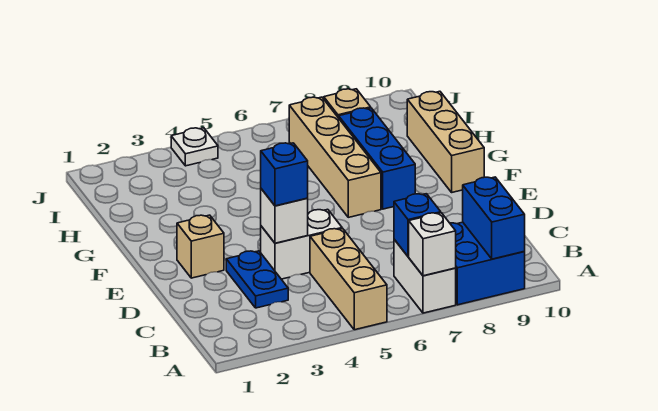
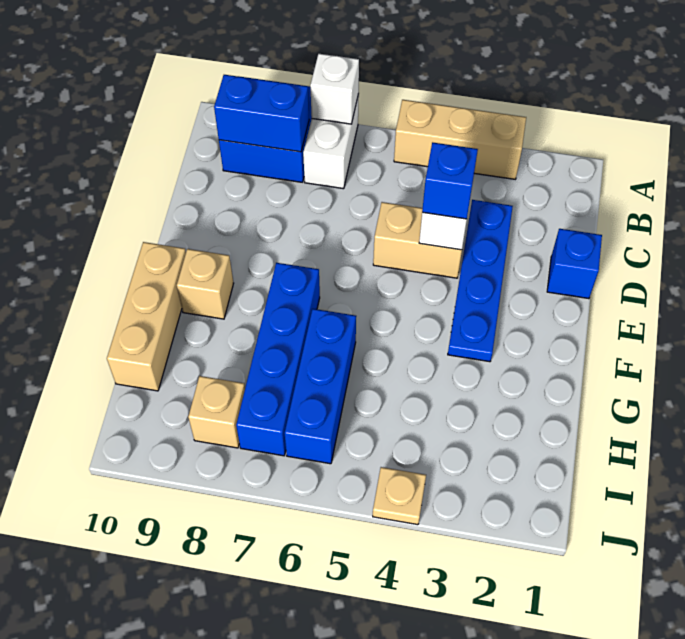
tan 1x3 brick [310,229,387,330] -> tan 1x3 brick turned to [394,100,526,179]
blue 1x2 brick [463,177,525,259] -> blue 1x2 brick turned to [214,75,309,152]
blue 1x1 brick [394,194,441,257] -> blue 1x1 brick moved to [547,229,602,299]
blue 1x2 plate [226,251,288,308] -> blue 1x4 plate [448,200,513,362]
white 1x2 brick [261,209,342,279] -> tan 1x2 brick [373,202,462,278]
tan 1x1 brick [177,215,224,278] -> tan 1x1 brick moved to [177,249,234,319]
tan 1x4 brick [289,97,381,217] -> blue 1x4 brick [236,263,320,456]
blue 1x3 brick [339,108,415,209] -> blue 1x3 brick moved to [285,309,356,464]
white 1x1 plate [171,128,218,166] -> tan 1x1 plate [373,467,426,525]

